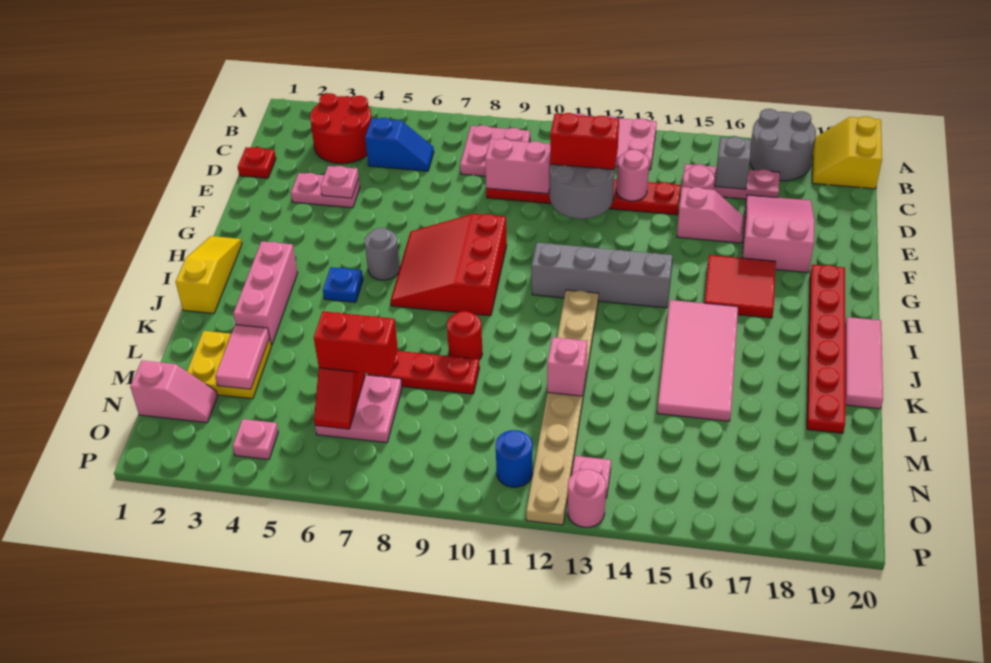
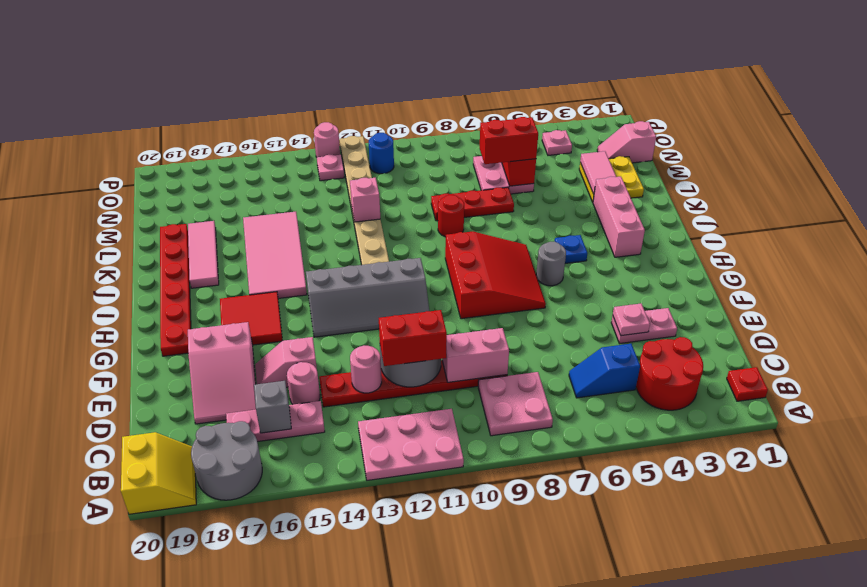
red 1x1 plate [238,147,276,178] -> red 1x1 plate moved to [727,367,768,401]
yellow 1x3 slope [176,236,242,314] -> none
pink 1x3 tile [845,317,883,409] -> pink 1x3 tile moved to [188,221,219,288]

